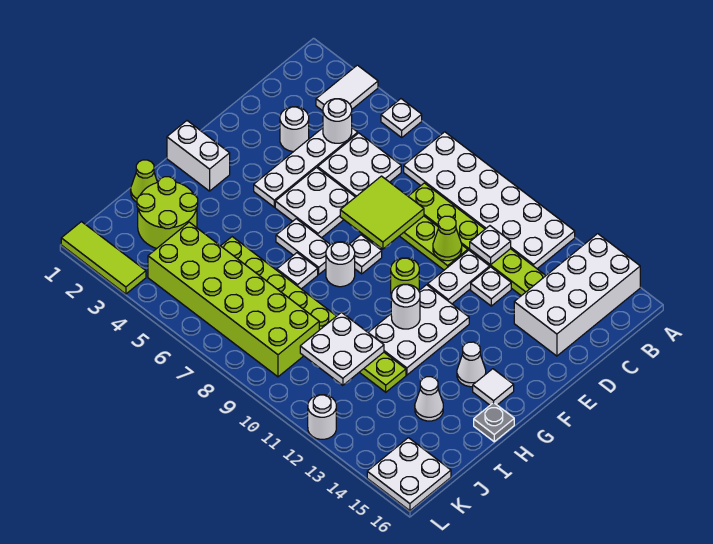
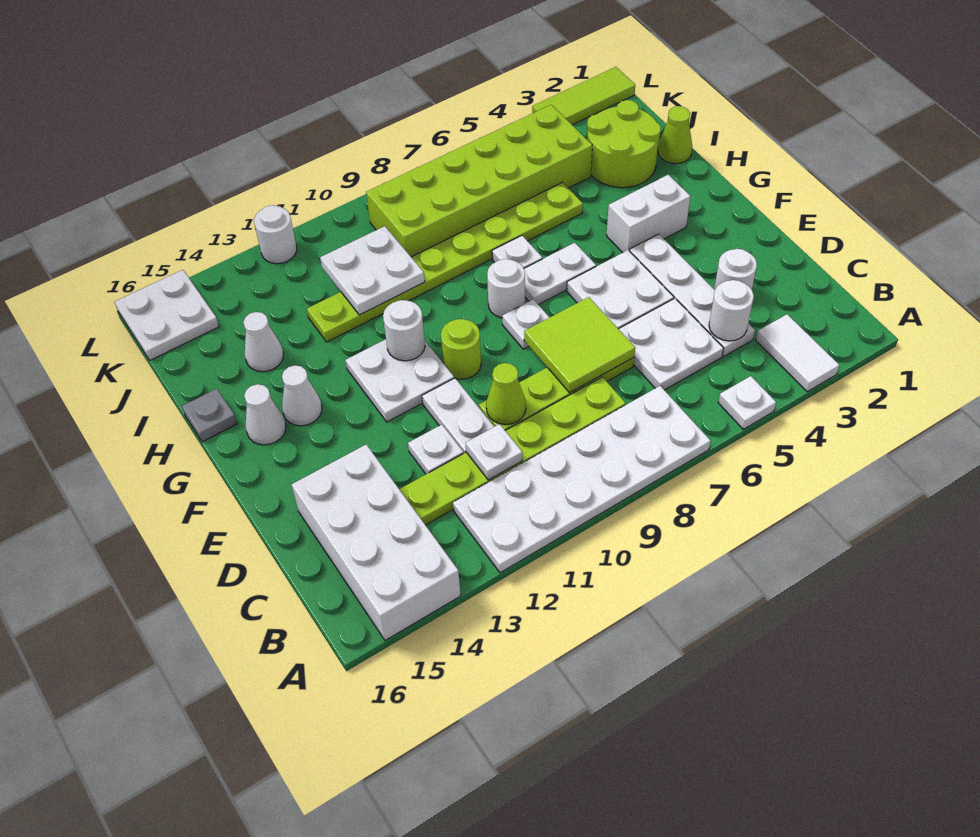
white 2x3 plate [368,285,469,375] -> white 2x2 plate [346,339,454,422]
white 1x2 brick [167,121,230,191] -> white 1x2 brick moved to [607,175,690,253]
white 1x1 tile [473,369,514,405] -> white 1x1 cone [244,384,286,445]

